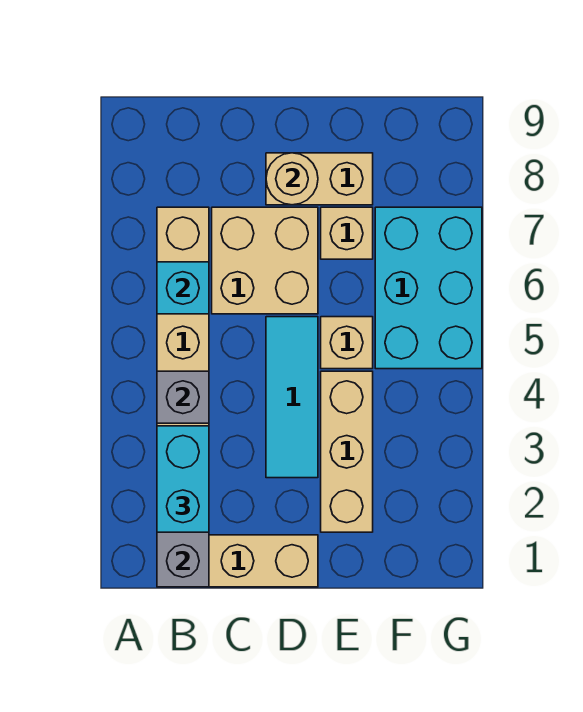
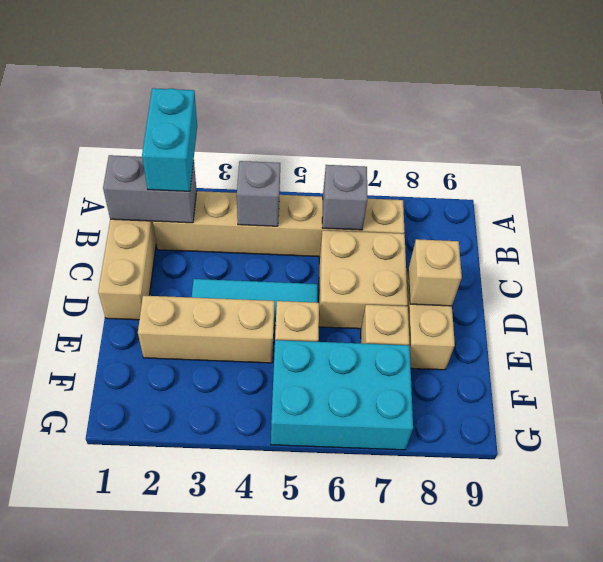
cyan 1x2 brick [157,426,209,532] -> cyan 1x2 brick turned to [142,88,197,191]
cyan 1x1 brick [157,262,209,314] -> grey 1x1 brick [322,165,368,230]
tan 1x1 round brick [266,153,318,205] -> tan 1x1 brick [408,239,462,306]

